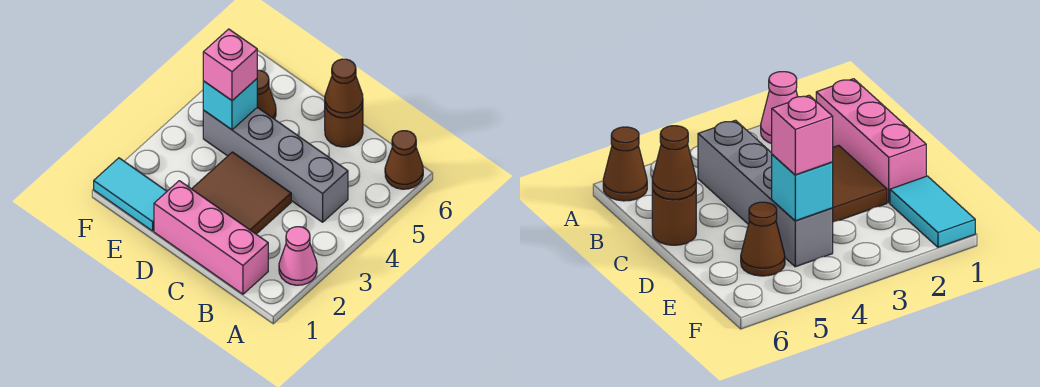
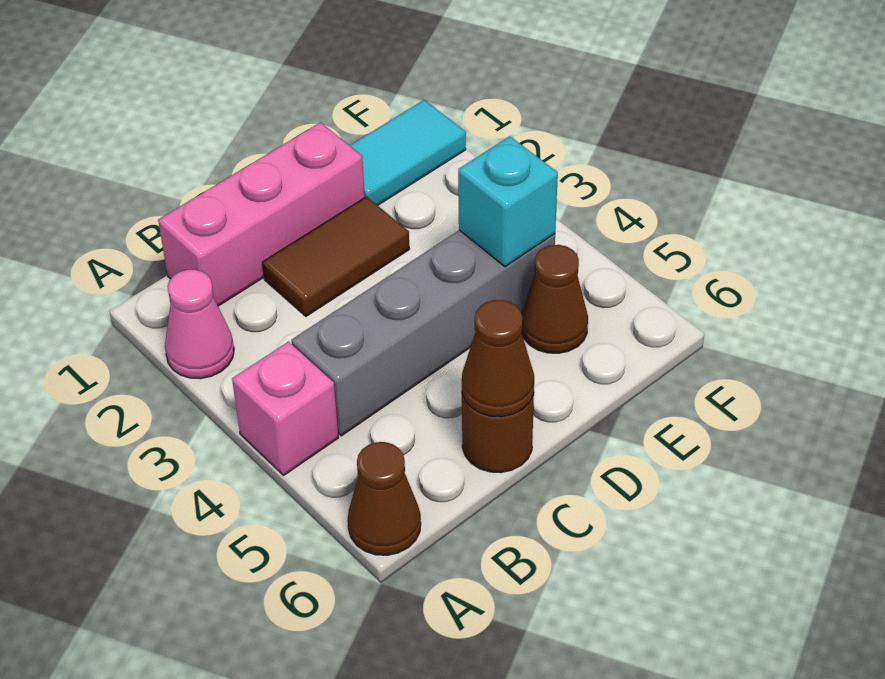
brown 2x2 tile [192,152,291,234] -> brown 1x2 tile [263,197,409,316]
pink 1x1 brick [203,29,257,100] -> pink 1x1 brick moved to [232,342,339,475]

